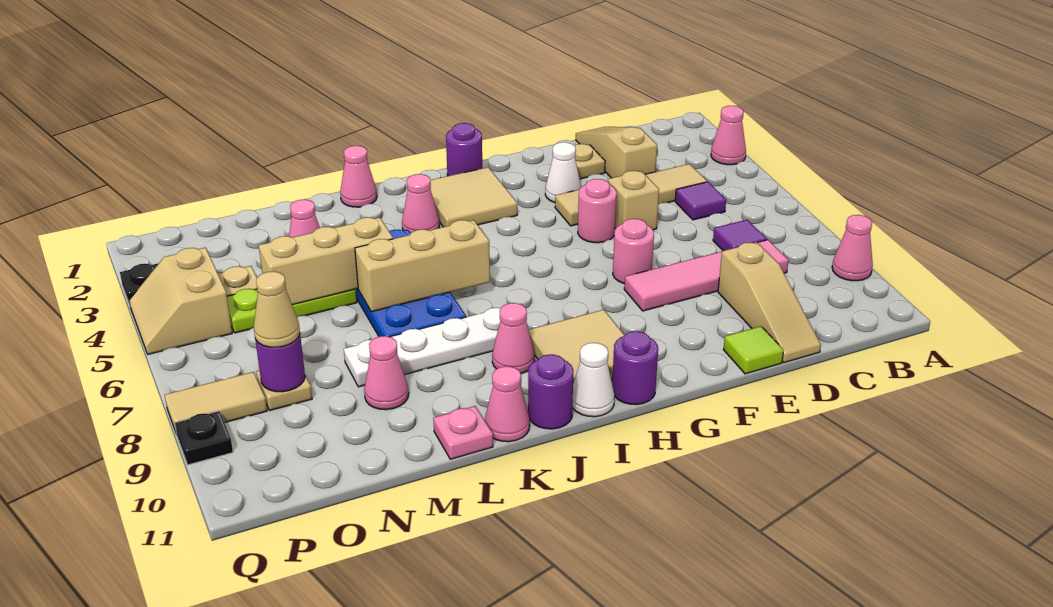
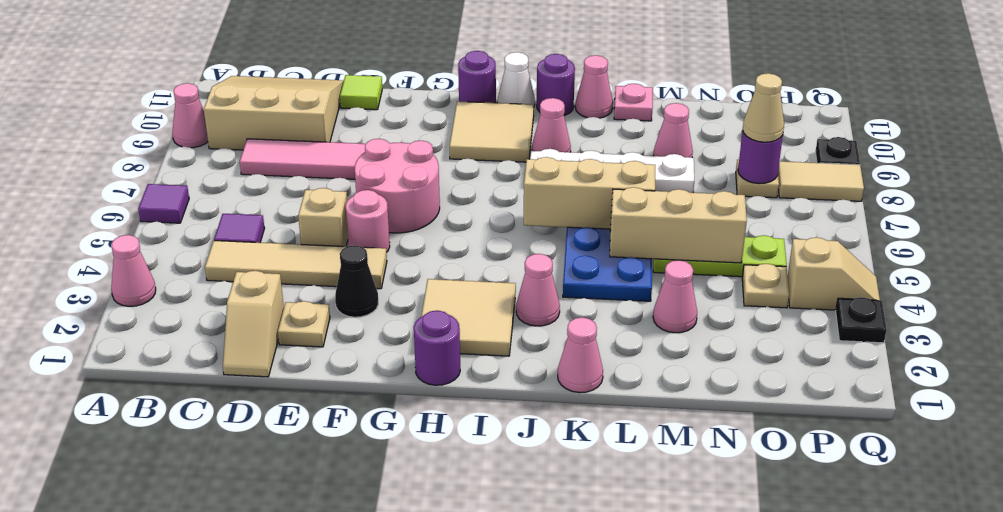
purple 1x1 tile [713,220,767,251] -> purple 1x1 tile moved to [138,184,189,223]
tan 1x3 slope [576,127,657,178] -> tan 1x2 slope [223,271,284,377]
tan 1x3 slope [718,242,821,363] -> tan 3x3 slope [204,76,344,150]
white 1x1 cone [545,142,581,203] -> black 1x1 cone [335,245,378,317]
pink 1x1 round brick [613,219,654,284] -> pink 2x2 round brick [355,139,440,233]
tan 2x2 slope [129,247,232,354] -> tan 1x2 slope [788,237,880,310]

